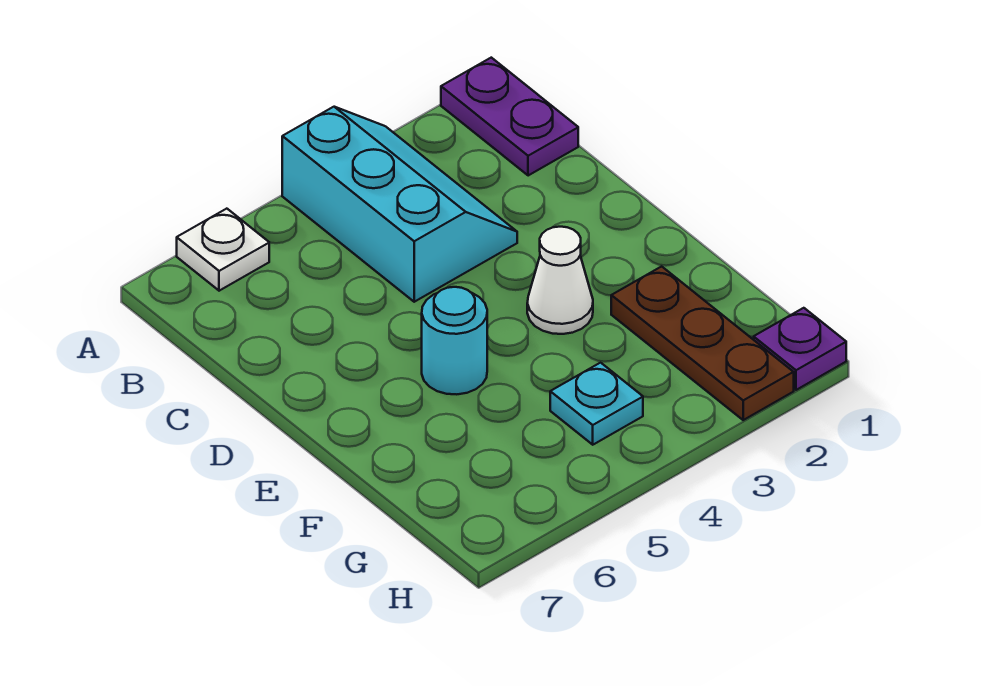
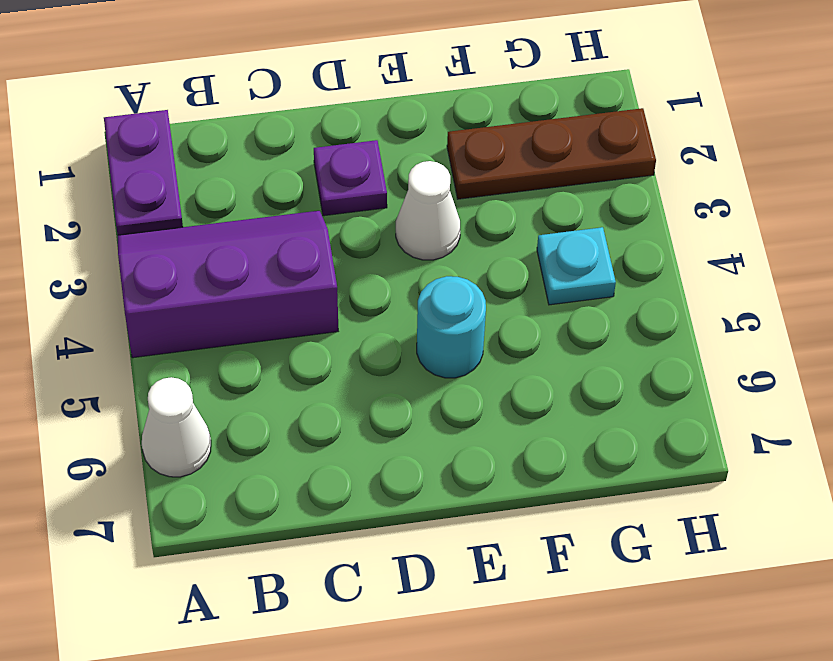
purple 1x2 plate [441,58,578,176] -> purple 1x2 plate turned to [104,110,183,235]
cyan 2x3 slope [282,107,517,302] -> purple 2x3 slope [118,211,338,358]
white 1x1 plate [177,209,269,291] -> white 1x1 cone [142,377,211,477]
purple 1x1 plate [754,308,846,390] -> purple 1x1 plate moved to [314,140,387,216]

